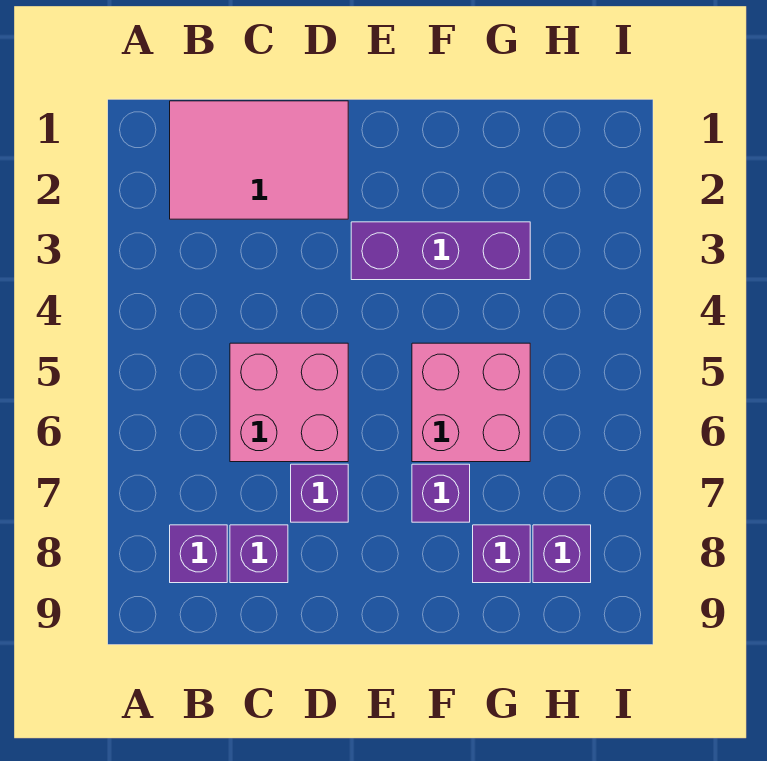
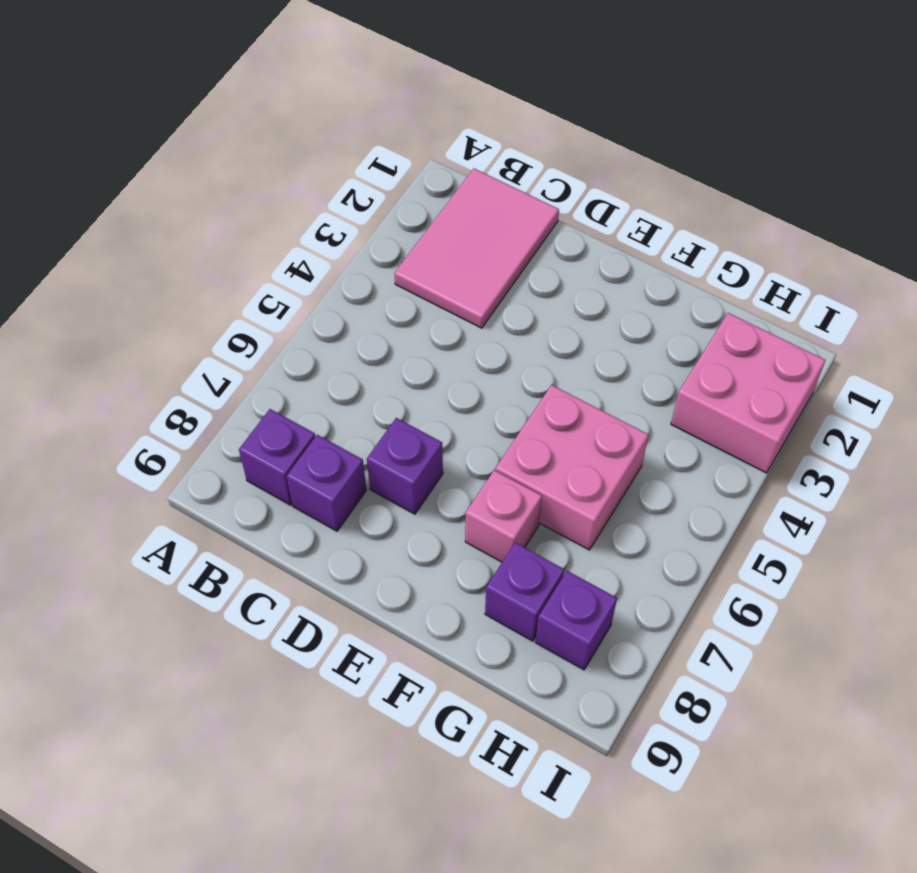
pink 2x3 tile [170,101,348,219] -> pink 2x3 tile turned to [394,169,559,328]
pink 2x2 brick [230,343,348,462] -> pink 2x2 brick moved to [671,313,825,473]
purple 1x3 brick [351,222,530,280] -> none
purple 1x1 brick [412,464,470,522] -> pink 1x1 brick [465,470,542,562]

